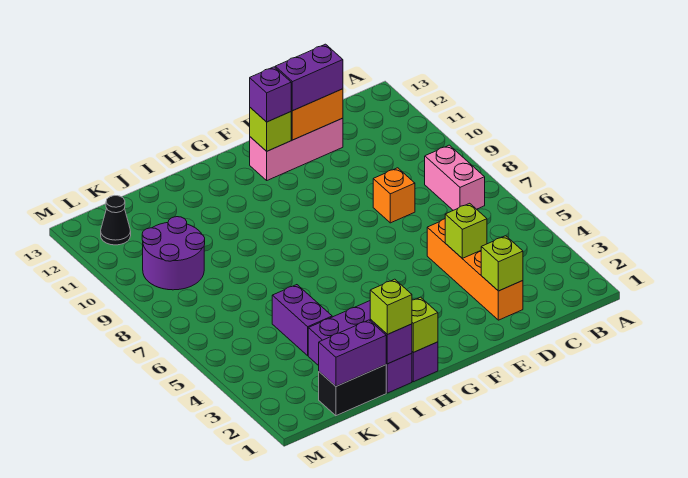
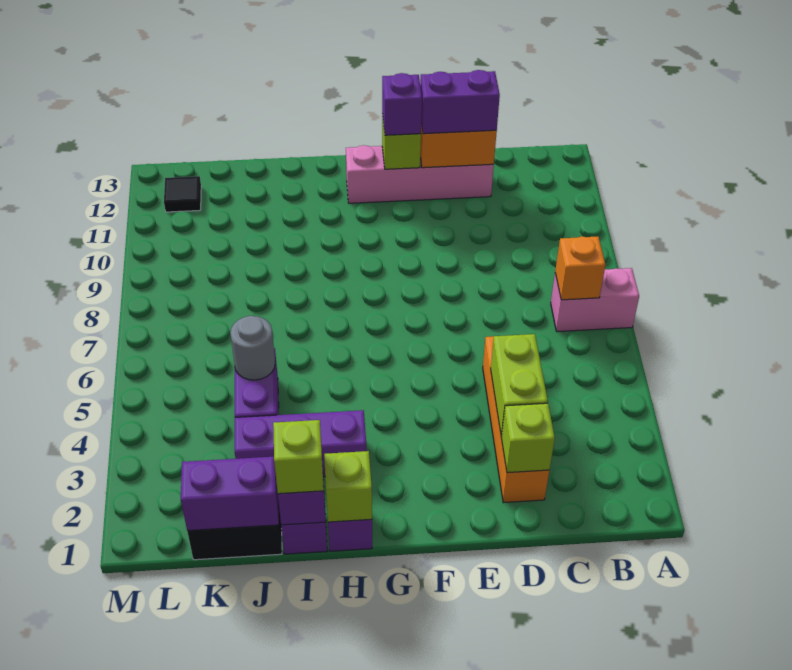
pink 1x2 brick [425,145,485,210] -> pink 1x2 brick turned to [551,268,639,332]
lime 1x1 brick [445,203,487,258] -> lime 1x2 brick [491,334,548,436]
orange 1x1 brick [373,168,415,223] -> orange 1x1 brick moved to [555,236,605,300]
pink 1x3 brick [250,118,343,180] -> pink 1x4 brick [346,145,494,203]
none -> grey 1x1 round brick [230,316,275,380]
purple 2x2 round brick [142,217,205,290] -> none
black 1x1 cone [101,196,131,245] -> black 1x1 tile [164,176,201,212]

